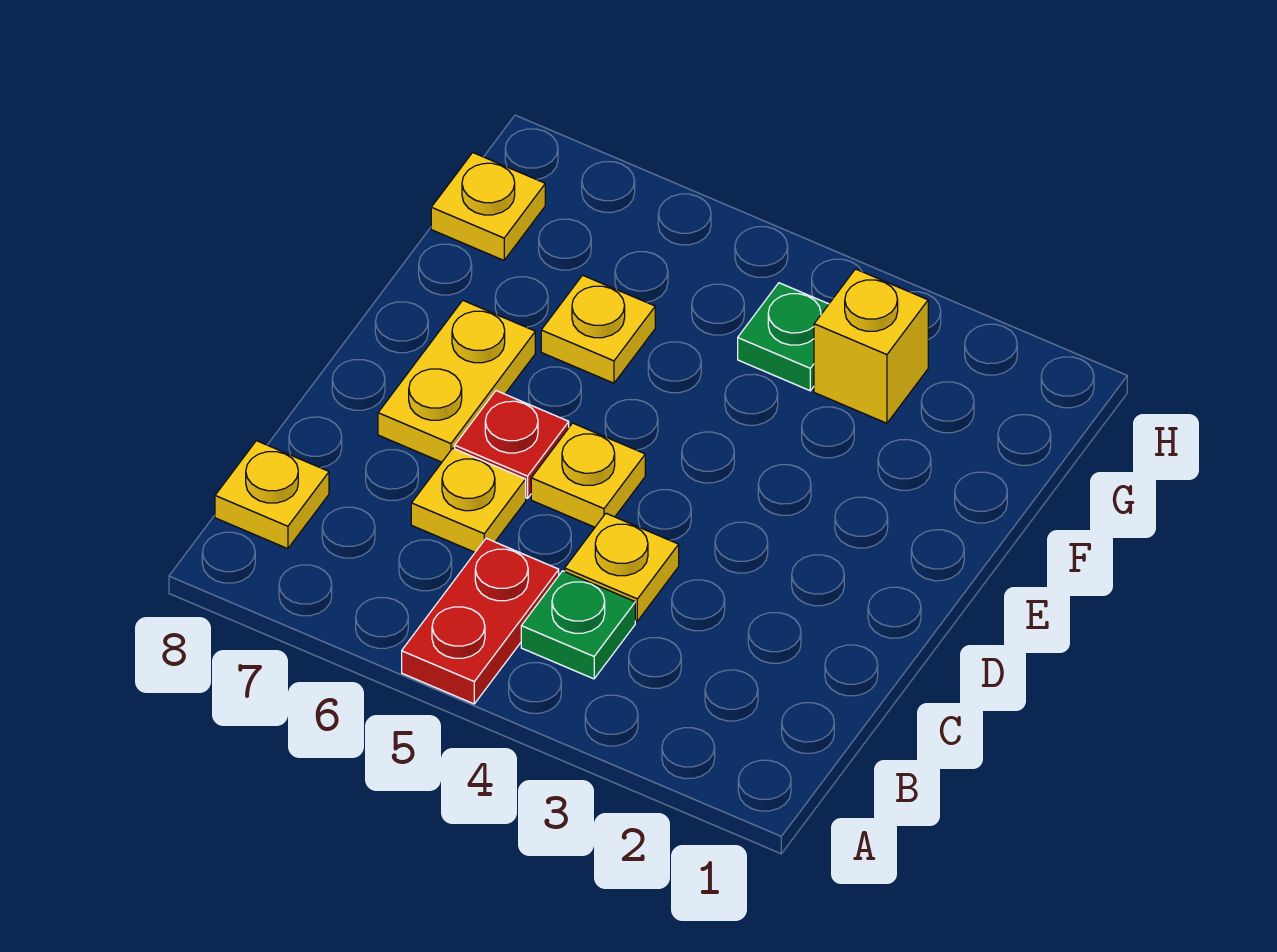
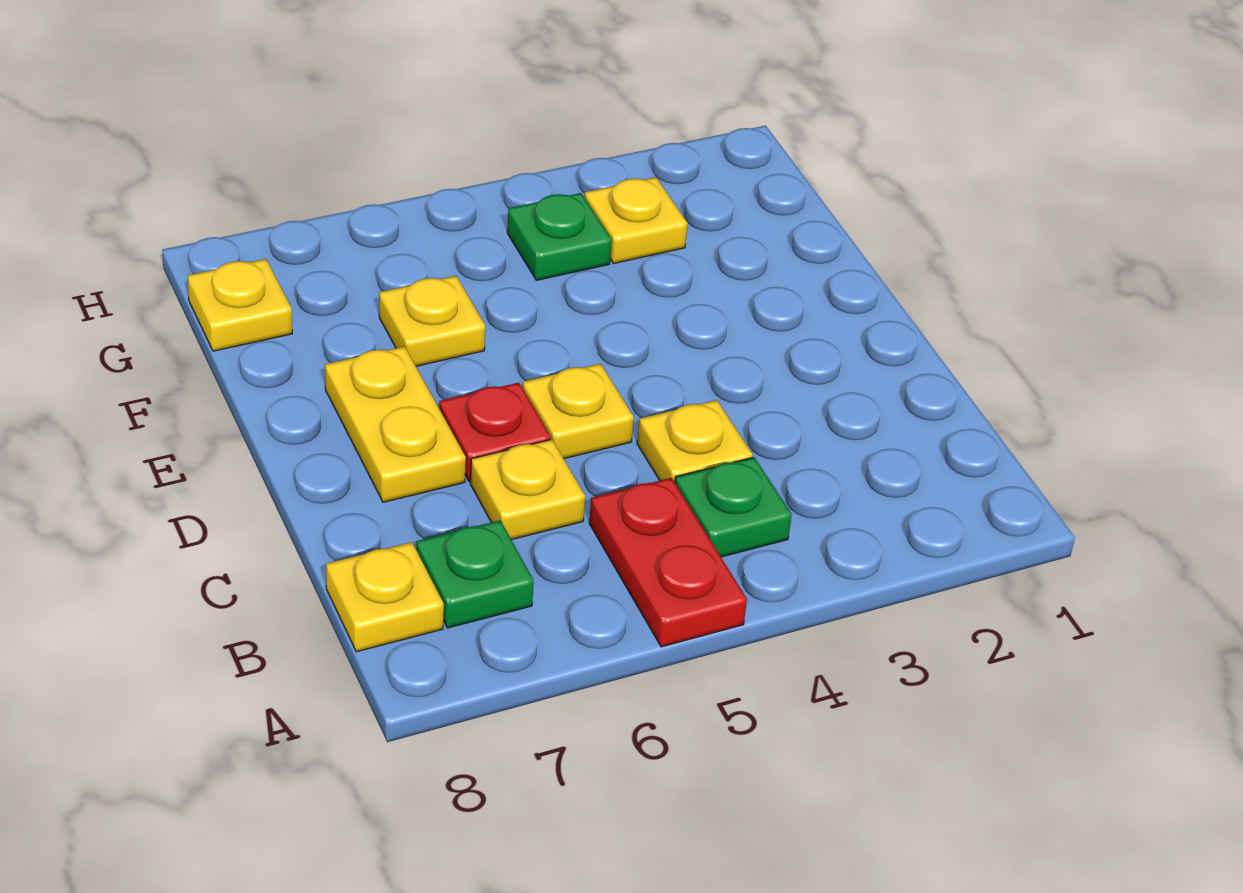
none -> green 1x1 plate [416,520,534,628]
yellow 1x1 brick [814,269,928,423] -> yellow 1x1 plate [584,177,688,264]

